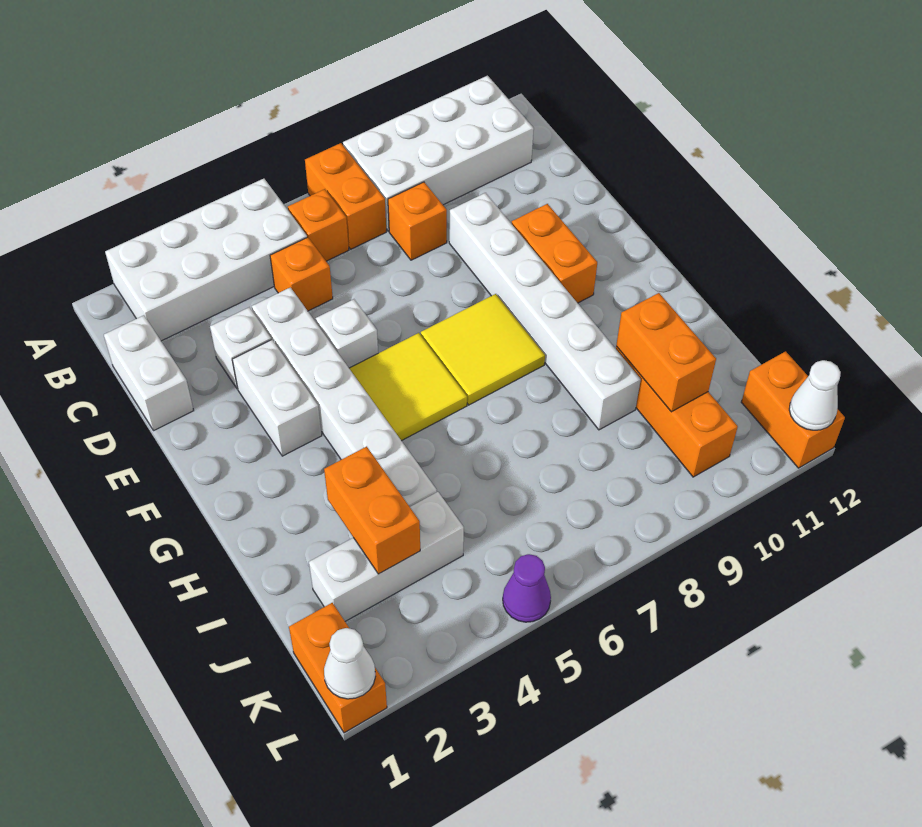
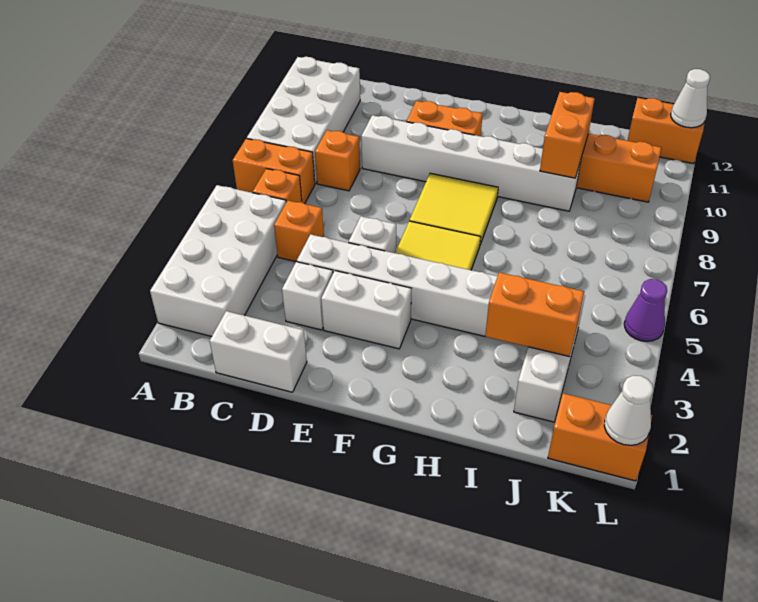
orange 1x2 brick [616,293,716,412] -> orange 1x2 brick turned to [540,92,595,178]

